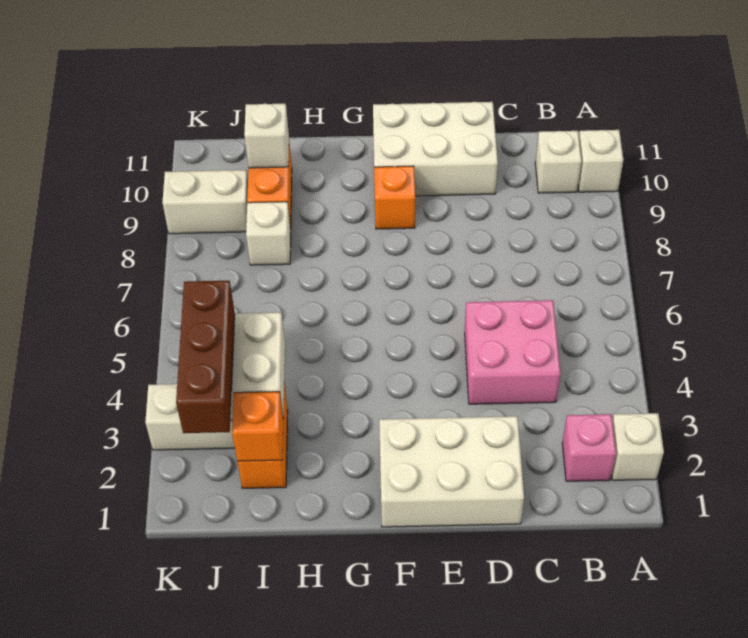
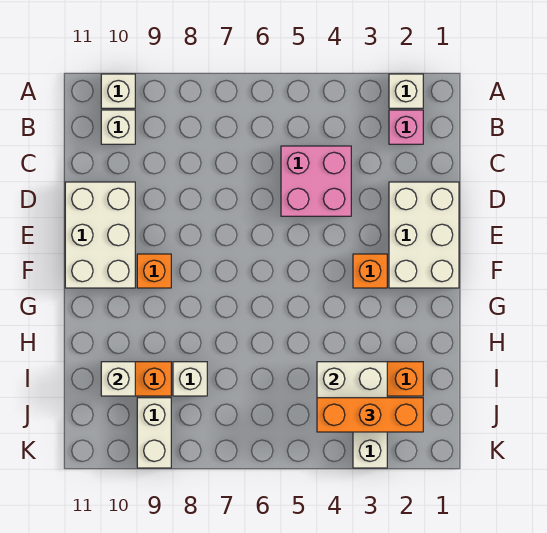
orange 1x1 brick [232,392,283,461] -> orange 1x1 brick moved to [353,254,387,288]
brown 1x3 brick [176,281,235,433] -> orange 1x3 brick [317,398,423,432]

